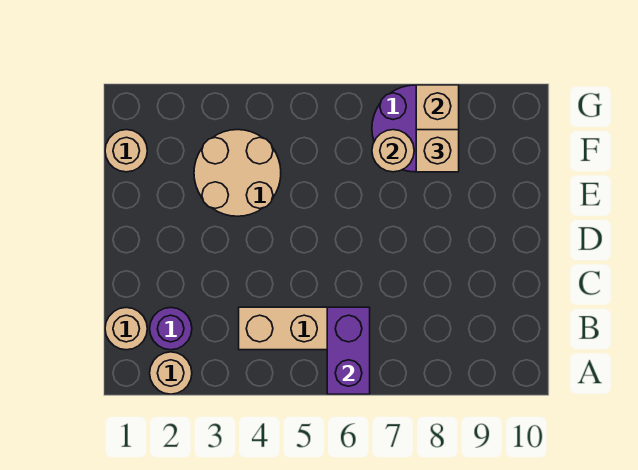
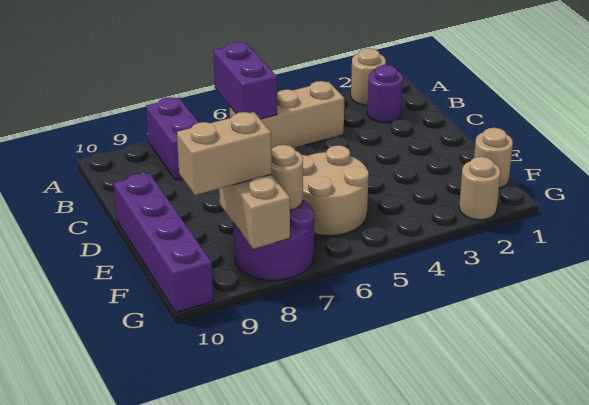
none -> purple 1x2 brick [146,97,199,180]
tan 1x1 round brick [105,308,147,350] -> tan 1x1 round brick moved to [459,157,500,220]
none -> purple 1x4 brick [114,173,213,313]
tan 2x2 round brick [194,130,281,216] -> tan 2x2 round brick moved to [302,145,369,236]
tan 1x1 brick [416,130,459,172] -> tan 1x2 brick [177,112,272,195]

